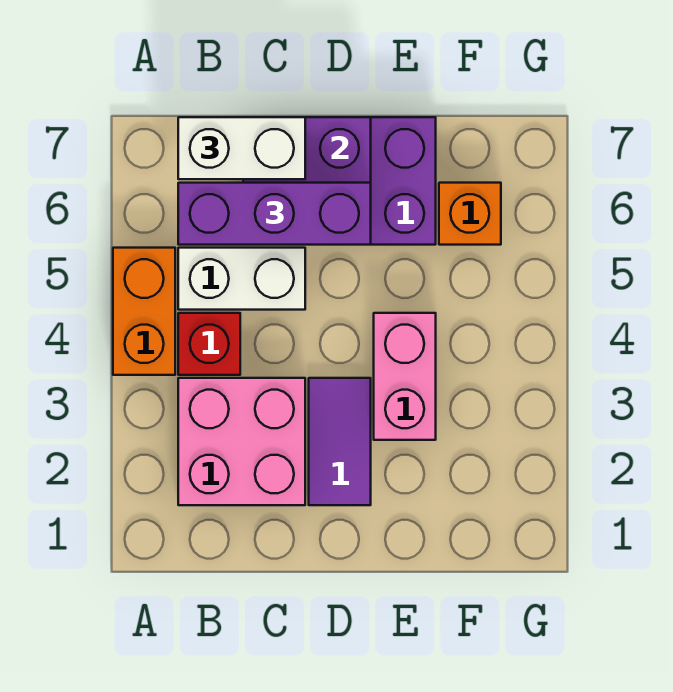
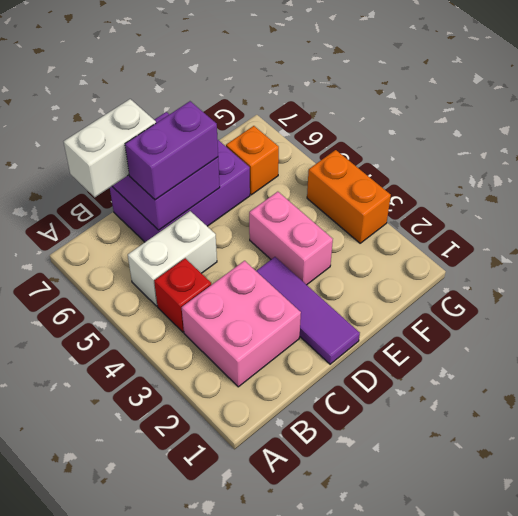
orange 1x2 brick [113,248,175,375] -> orange 1x2 brick moved to [307,150,391,243]
purple 1x3 brick [178,183,371,245] -> purple 1x2 brick [125,101,218,200]
purple 1x2 tile [309,378,371,505] -> purple 1x3 tile [256,257,360,364]

